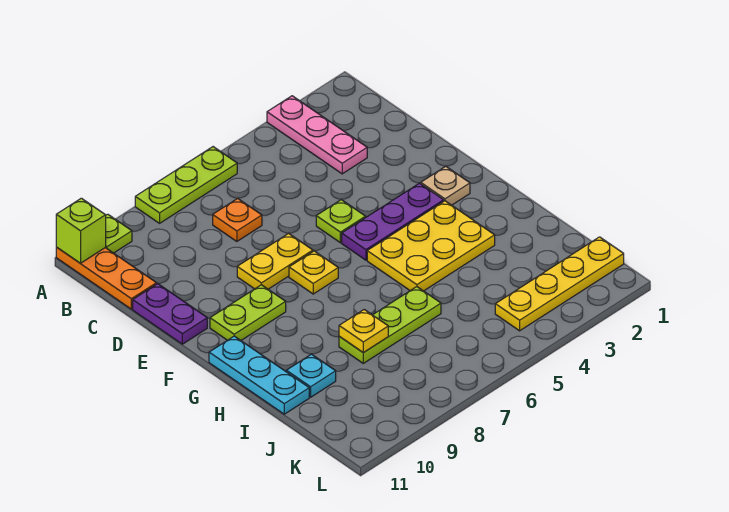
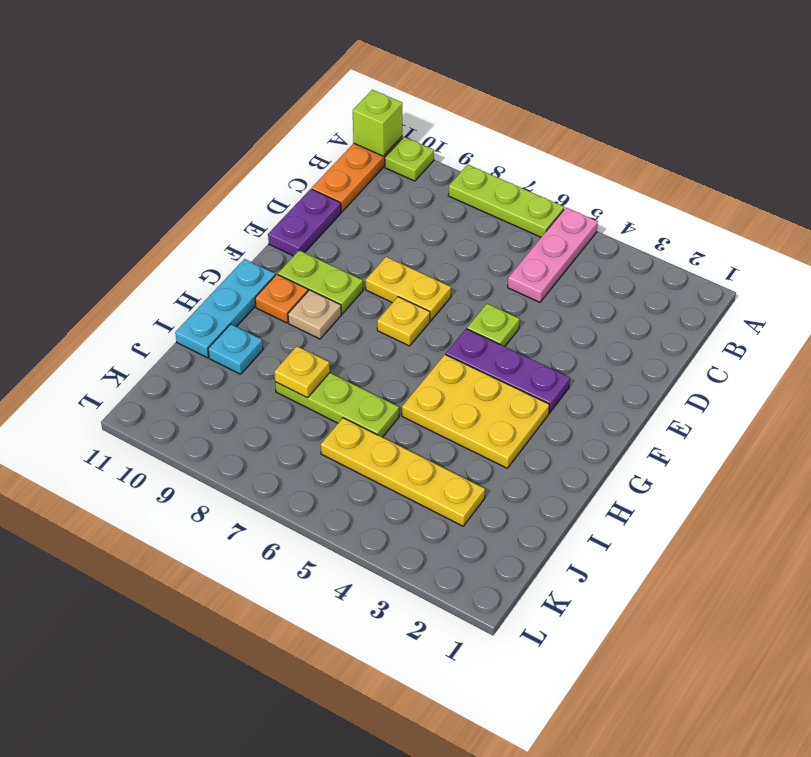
pink 1x3 plate [267,96,367,174] -> pink 1x3 plate moved to [508,208,598,302]
orange 1x1 plate [213,198,262,241] -> orange 1x1 plate moved to [255,275,308,323]
tan 1x1 plate [421,166,470,205] -> tan 1x1 plate moved to [288,290,341,339]
yellow 1x4 plate [495,237,624,331] -> yellow 1x4 plate moved to [321,418,485,526]

